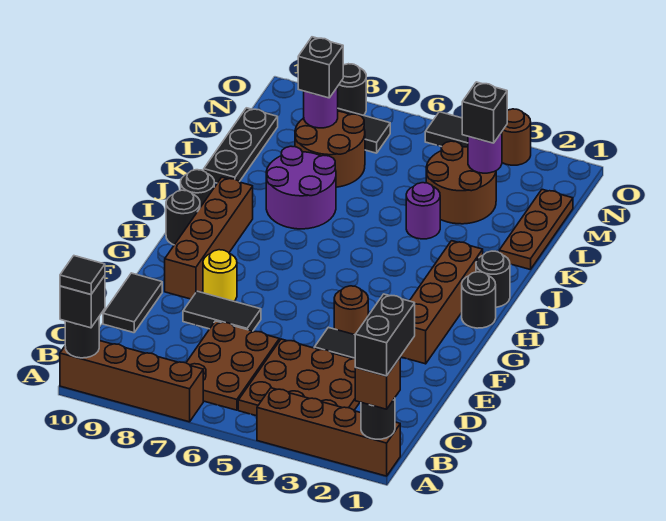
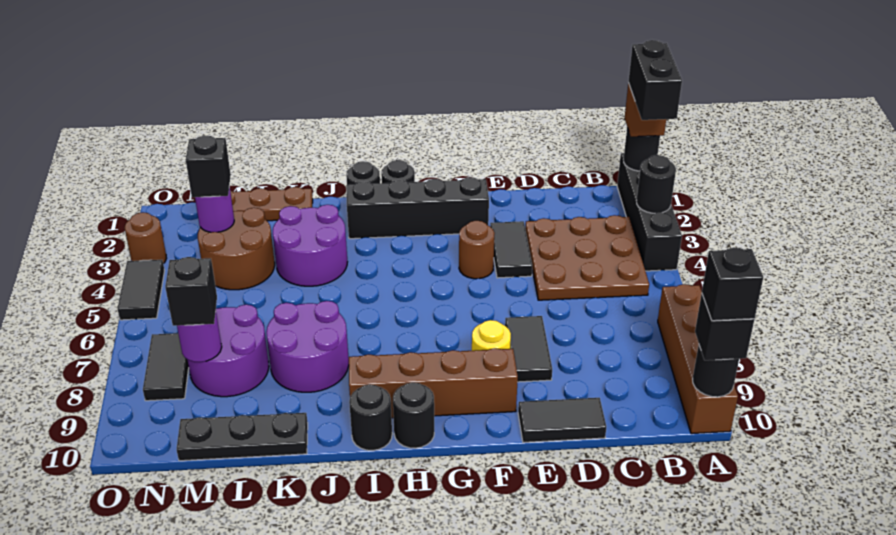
brown 1x4 brick [257,388,400,476] -> black 1x4 brick [617,153,682,271]
black 1x2 brick [355,294,415,376] -> black 1x2 brick turned to [628,40,682,120]
black 1x1 tile [60,256,105,294] -> black 1x1 brick [702,247,763,321]
brown 2x3 plate [186,321,279,410] -> none
brown 1x4 brick [400,241,483,364] -> black 1x4 brick [346,177,489,239]
purple 1x1 round brick [406,183,440,239] -> purple 2x2 round brick [273,205,347,286]
brown 2x2 round brick [295,111,365,187] -> purple 2x2 round brick [187,305,269,397]
black 1x1 round brick [338,64,366,115] -> black 1x1 round brick moved to [637,155,676,213]

